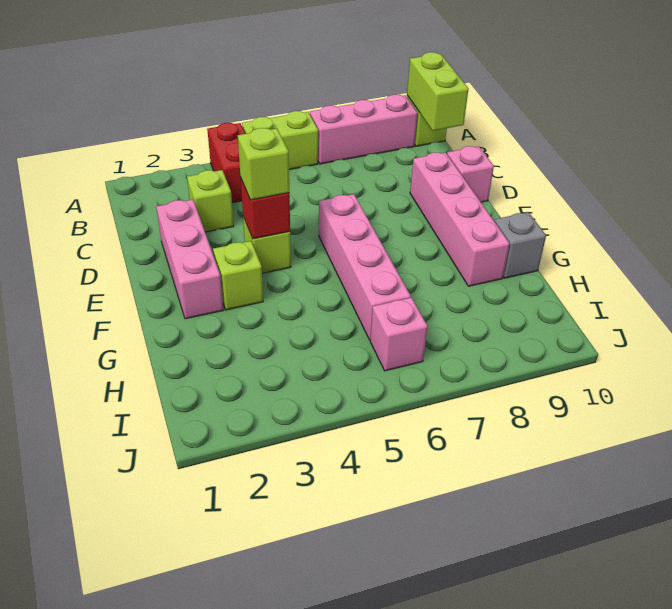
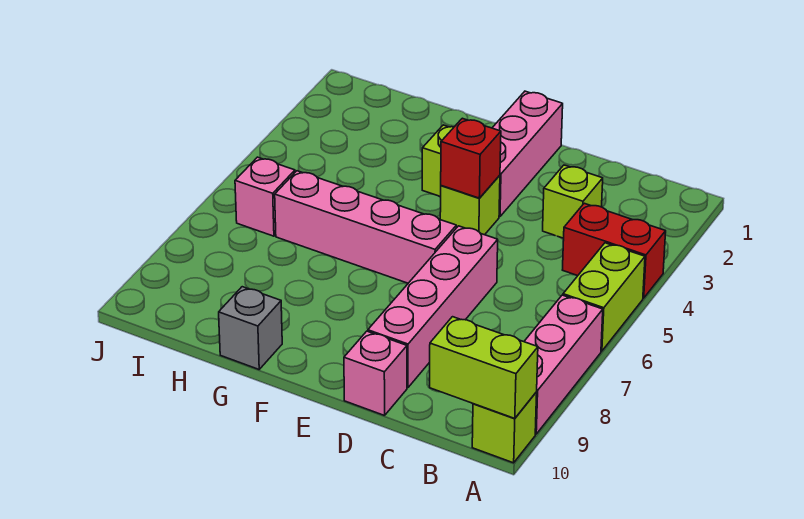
pink 1x3 brick [156,200,224,319] -> pink 1x3 brick turned to [492,91,563,217]
pink 1x4 brick [410,152,510,286] -> pink 1x4 brick turned to [368,226,498,388]
lime 1x1 brick [238,128,289,200] -> none

